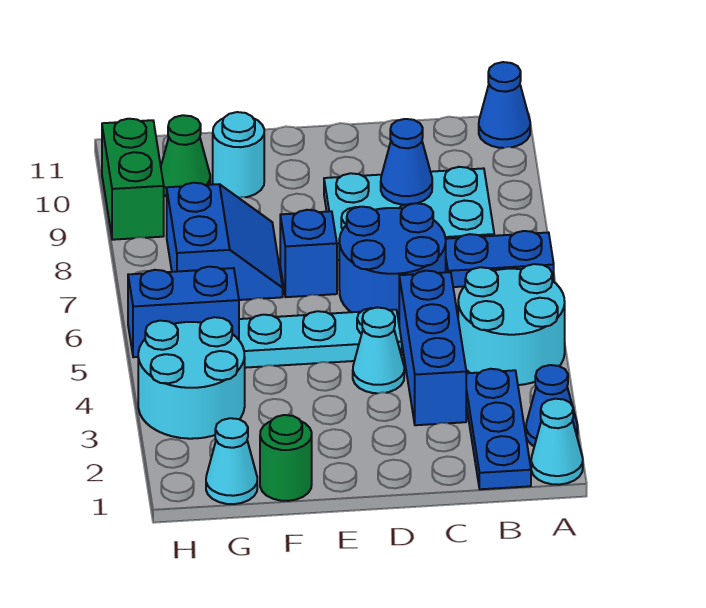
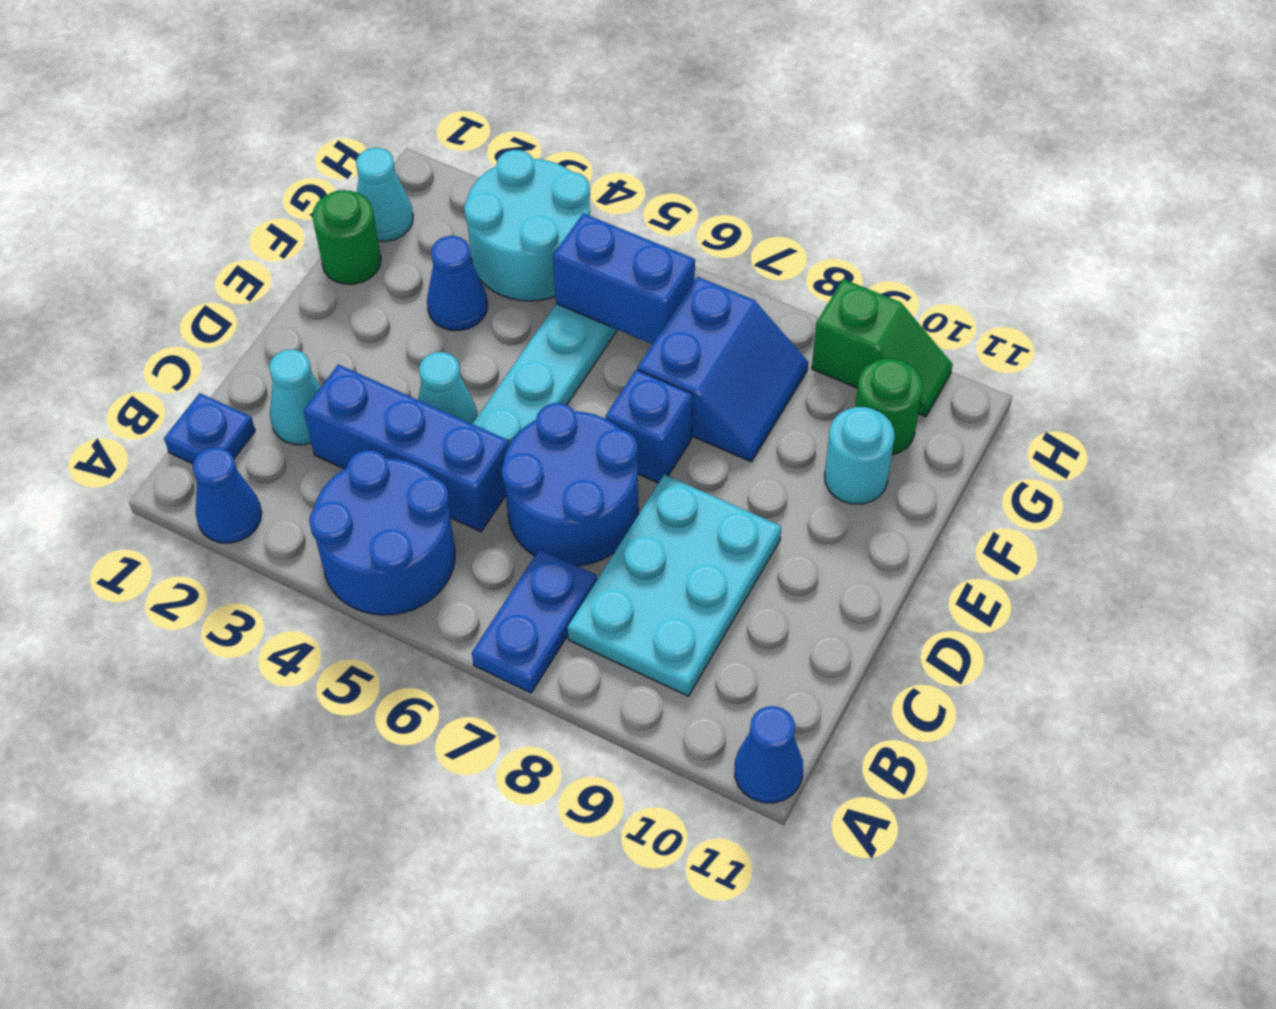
cyan 1x1 cone [531,399,583,485] -> cyan 1x1 cone moved to [269,350,321,445]
cyan 2x2 round brick [458,264,565,385] -> blue 2x2 round brick [309,450,455,615]
blue 1x3 plate [466,369,531,489] -> blue 1x1 plate [164,393,255,464]
blue 1x1 cone [381,119,432,205] -> blue 1x1 cone moved to [427,236,487,330]
blue 2x2 slope [167,183,283,300] -> blue 2x2 slope turned to [638,277,808,462]
blue 1x2 brick [128,267,239,357] -> blue 1x2 brick turned to [553,213,695,344]
green 1x1 cone [161,115,210,197] -> green 1x1 round brick [855,359,922,455]
green 1x2 brick [102,119,164,240] -> green 1x2 slope [812,279,953,417]

